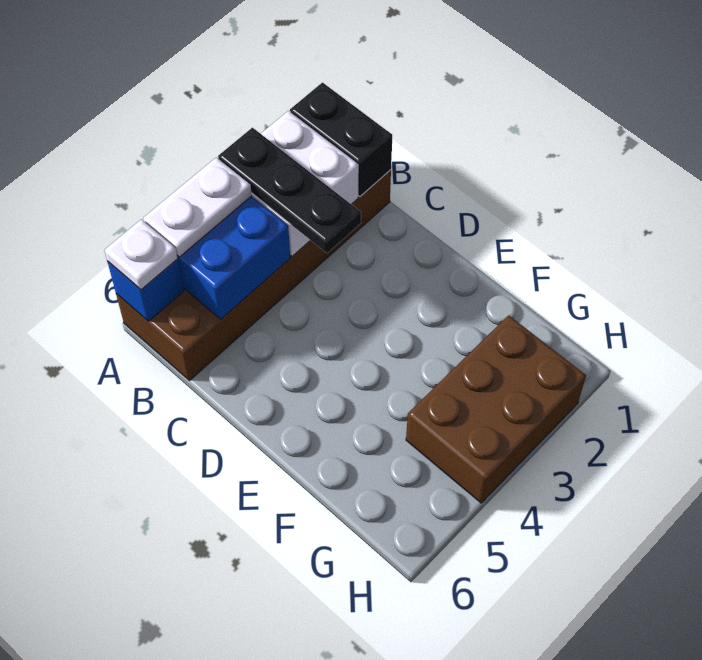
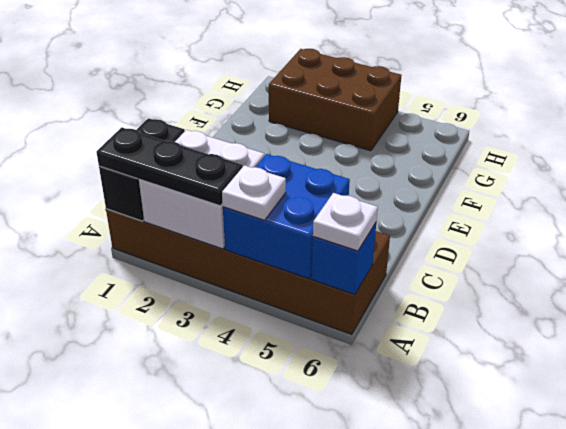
black 1x3 plate [218,128,361,253] -> black 1x3 plate turned to [97,127,242,206]
white 1x2 plate [143,157,252,257] -> white 1x1 plate [222,165,286,220]

